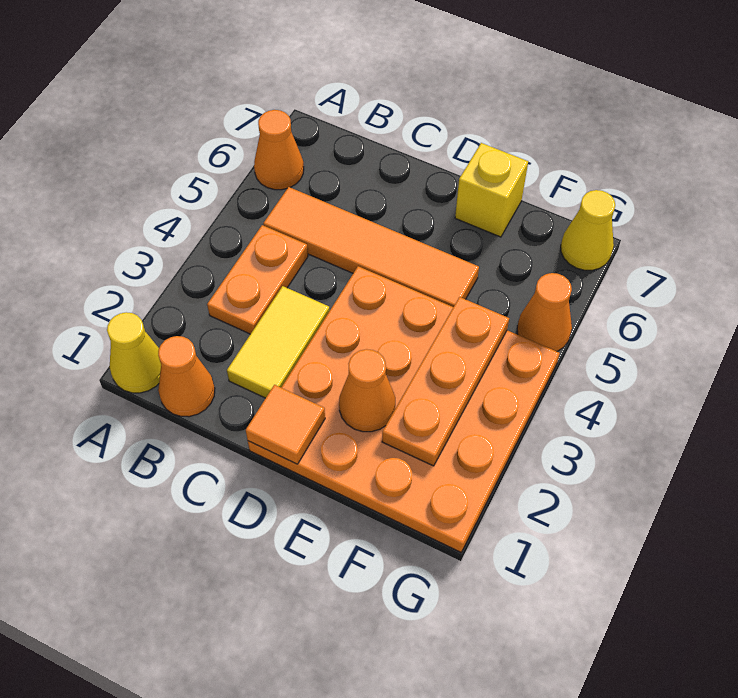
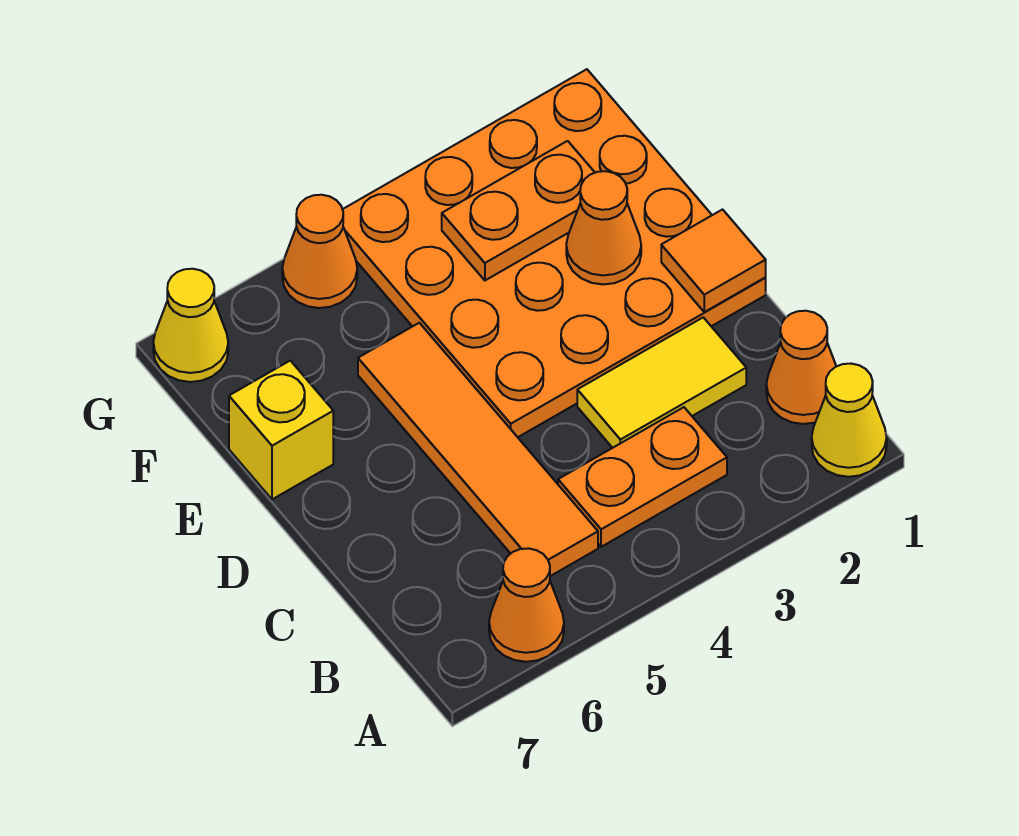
orange 1x3 plate [382,297,509,466] -> orange 1x2 plate [442,141,595,280]

